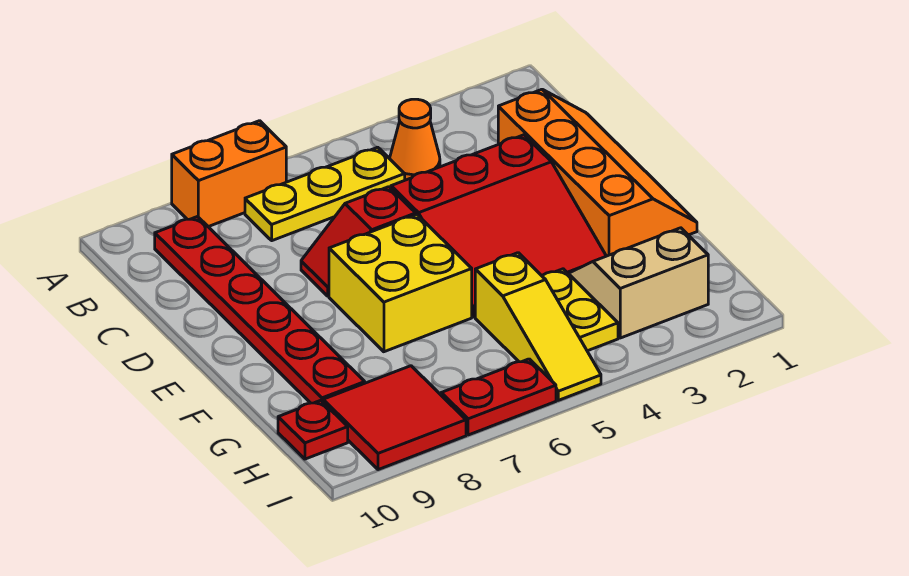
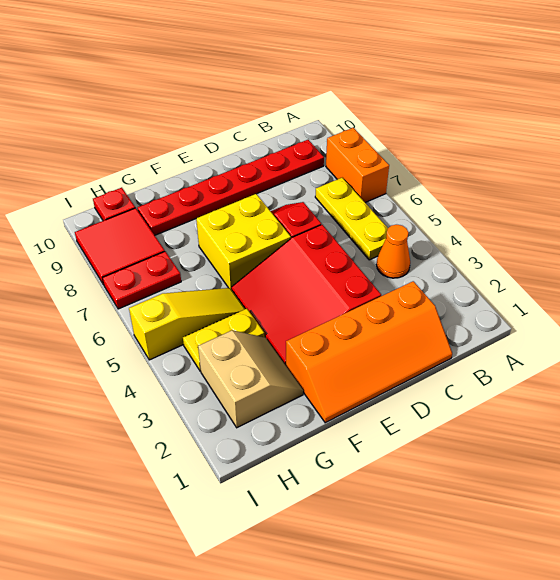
yellow 1x3 slope [475,253,601,400] -> yellow 1x3 slope turned to [129,288,245,360]
red 1x2 plate [441,359,556,435] -> red 1x2 plate turned to [103,251,181,309]

